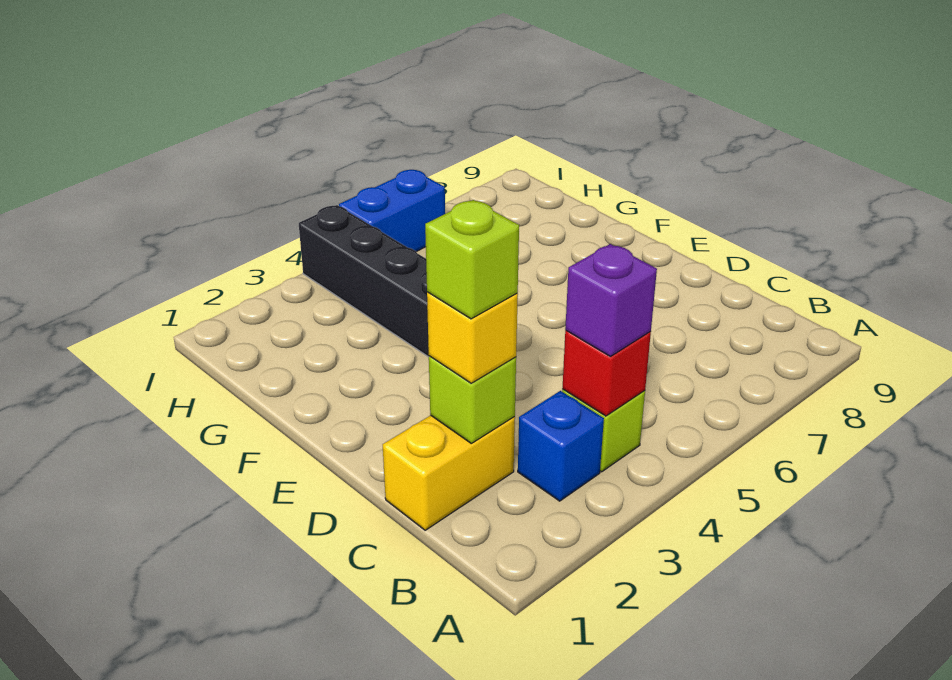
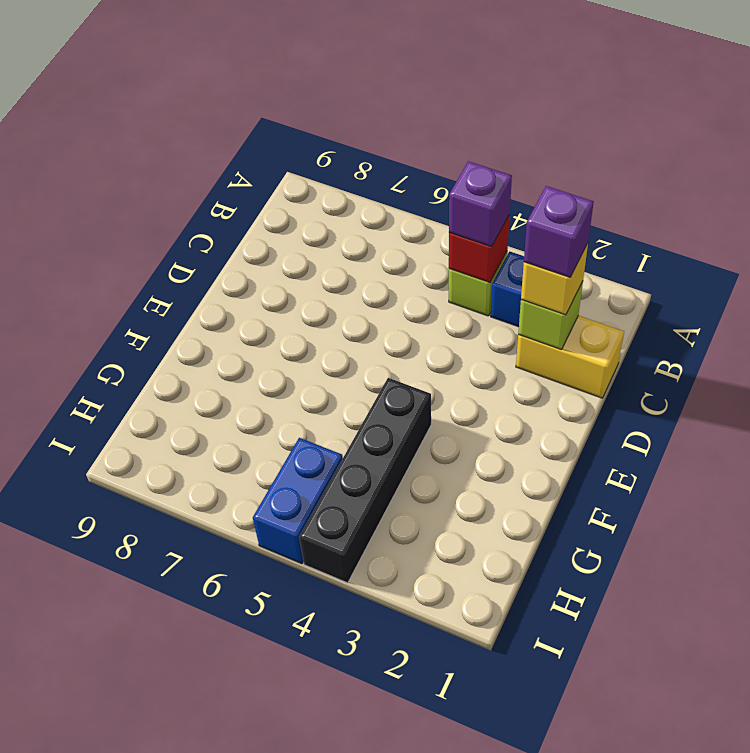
lime 1x1 brick [425,200,519,319] -> purple 1x1 brick [524,186,594,277]
blue 1x2 brick [339,170,445,252] -> blue 1x2 brick turned to [253,438,343,564]

